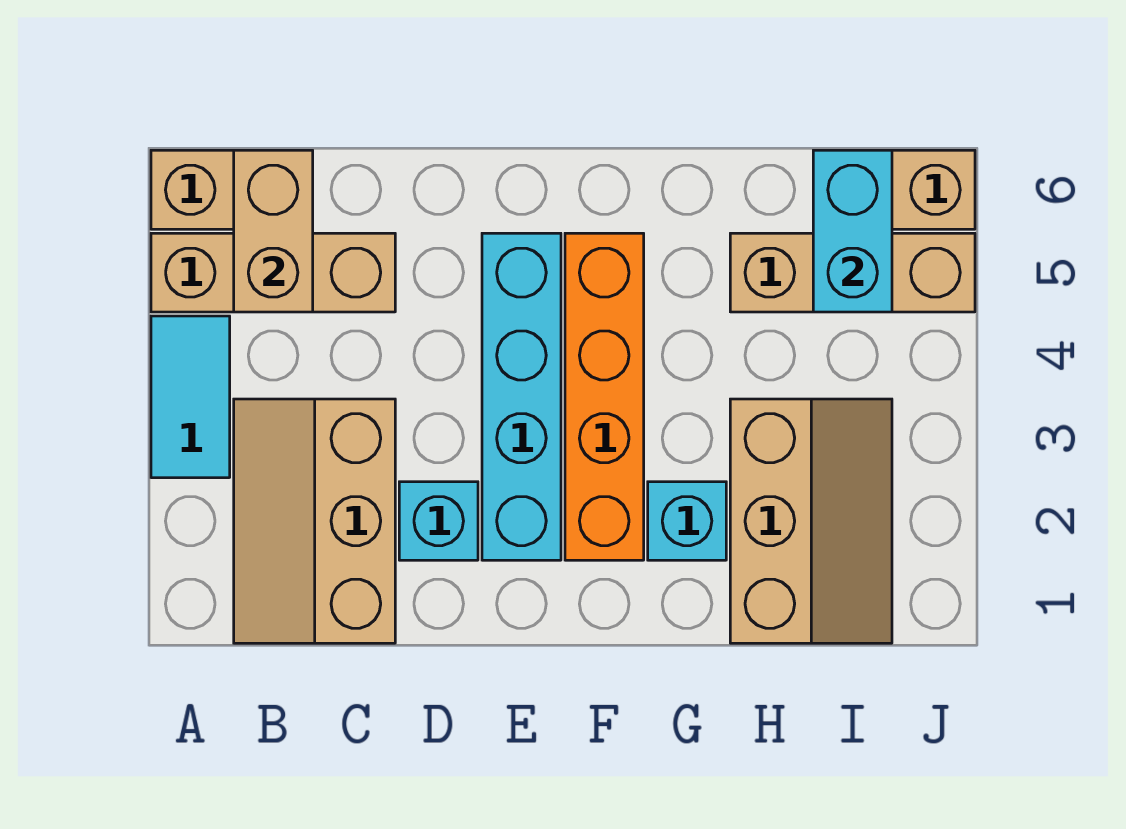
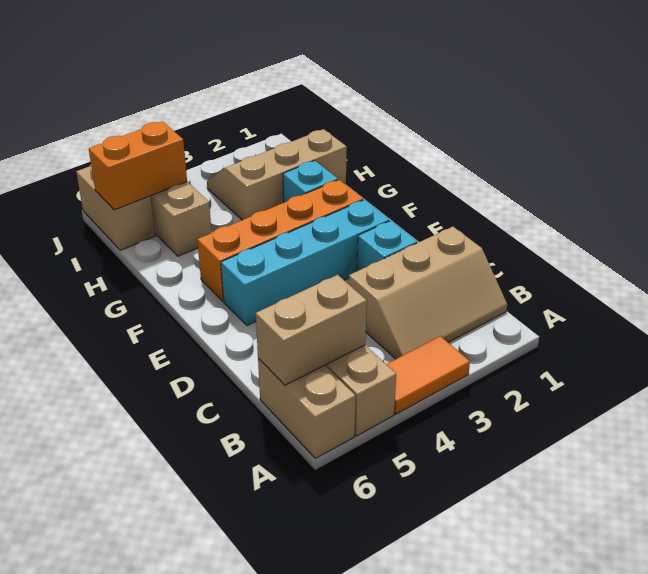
cyan 1x2 tile [151,316,230,478] -> orange 1x2 tile [386,336,470,414]
cyan 1x2 brick [813,150,892,312] -> orange 1x2 brick [89,122,187,210]

